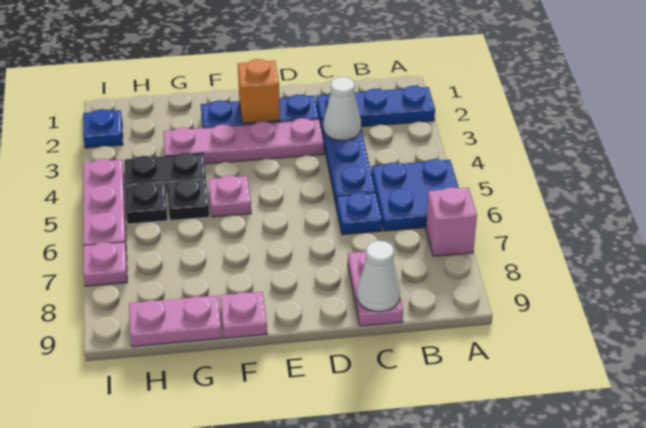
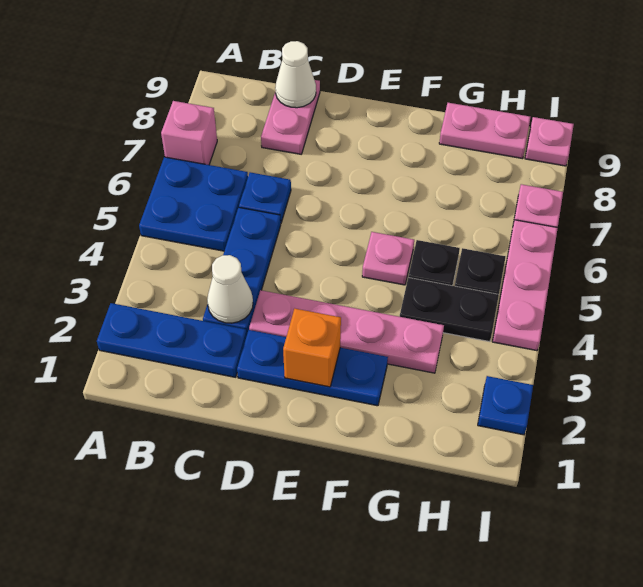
pink 1x1 plate [220,292,267,338] -> pink 1x1 plate moved to [525,117,574,166]

